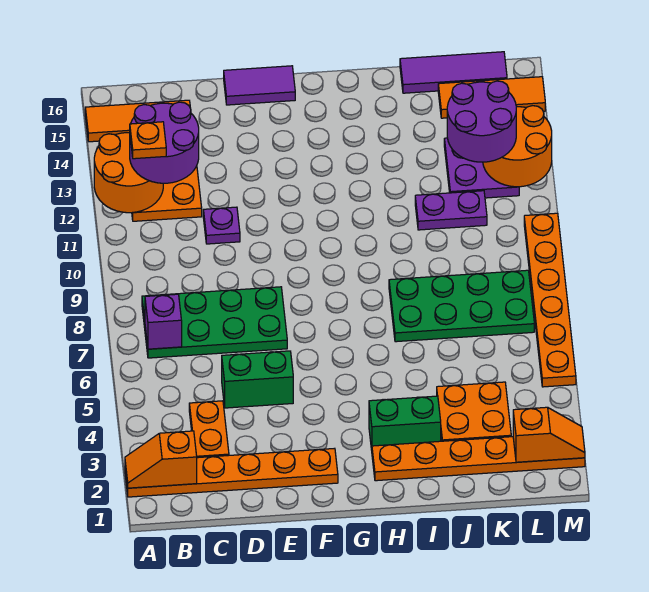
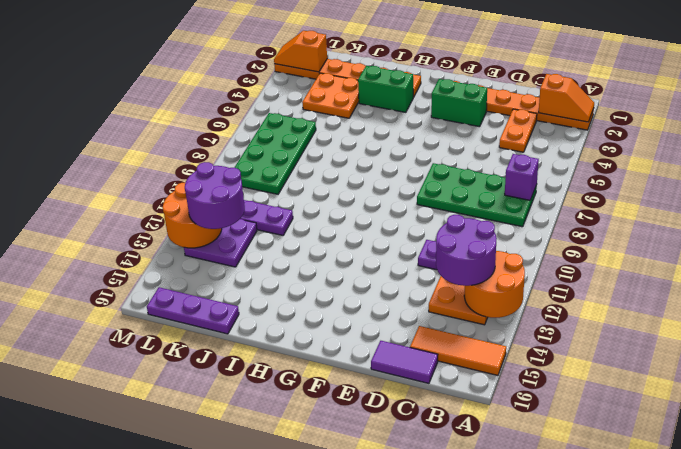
orange 1x1 plate [130,122,166,159] -> none
green 1x2 brick [222,351,293,408] -> green 1x2 brick moved to [431,79,487,127]
purple 1x2 tile [224,66,295,105] -> purple 1x2 tile moved to [371,341,438,383]
green 2x4 plate [389,270,534,342] -> green 2x4 plate turned to [234,113,316,194]
purple 1x3 tile [400,52,507,93] -> purple 1x3 plate [147,287,239,334]
orange 1x3 tile [438,77,545,118] -> none
orange 1x6 plate [524,213,576,387] -> none

